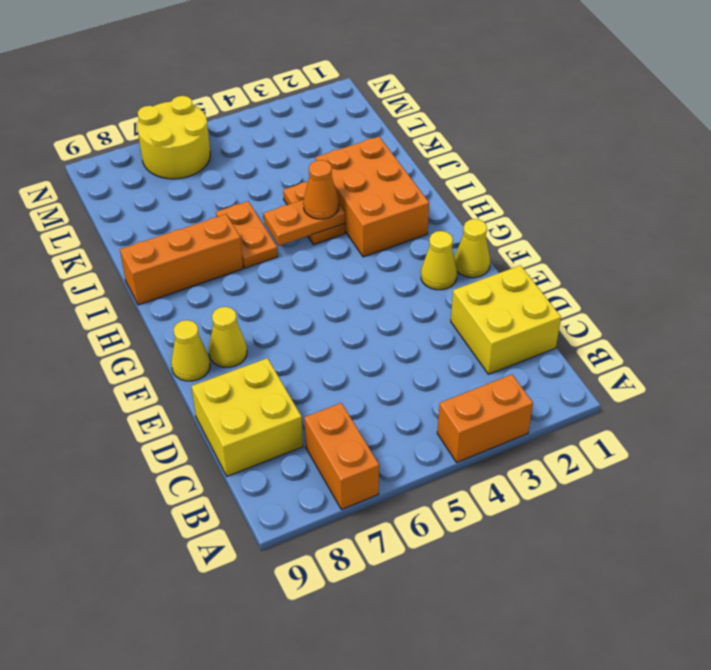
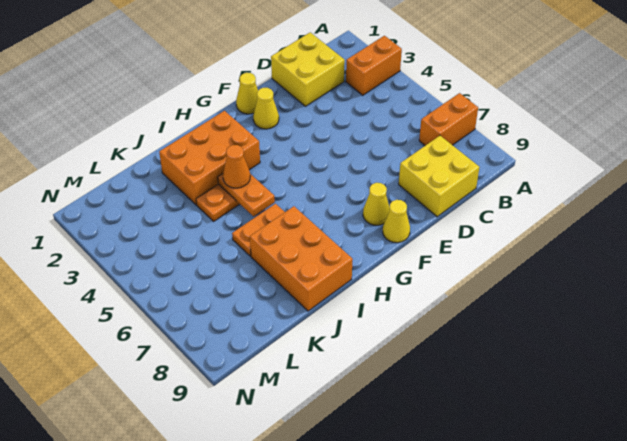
orange 1x2 brick [437,375,533,462] -> orange 1x2 brick turned to [346,36,402,95]
orange 1x3 brick [120,214,243,305] -> orange 2x3 brick [250,206,353,311]
yellow 2x2 round brick [137,96,210,179] -> none

